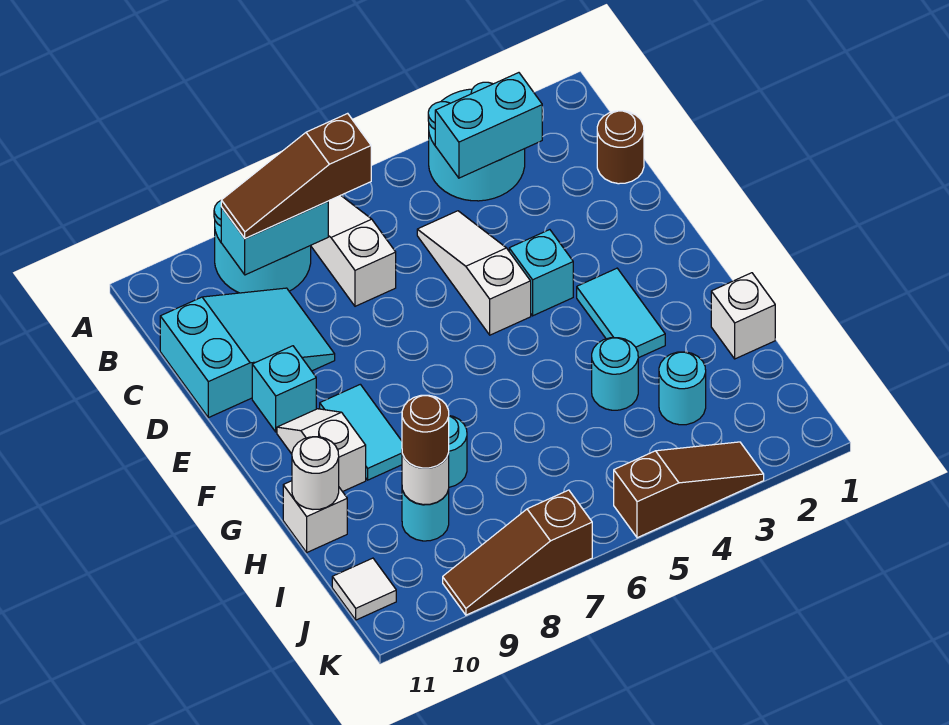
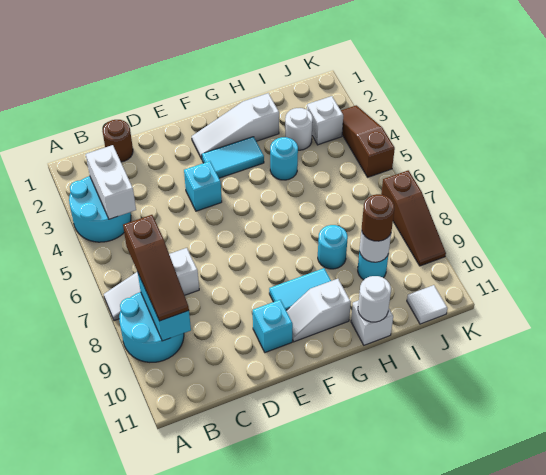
cyan 1x2 brick [435,73,542,178] -> white 1x2 brick [86,145,136,219]
white 1x3 slope [417,211,531,335] -> white 1x3 slope moved to [192,93,279,159]
cyan 2x3 slope [160,288,335,418] -> none
white 1x1 brick [711,273,775,359] -> white 1x1 brick moved to [307,96,343,145]
cyan 1x1 round brick [659,352,706,425] -> white 1x1 round brick [285,108,313,150]

